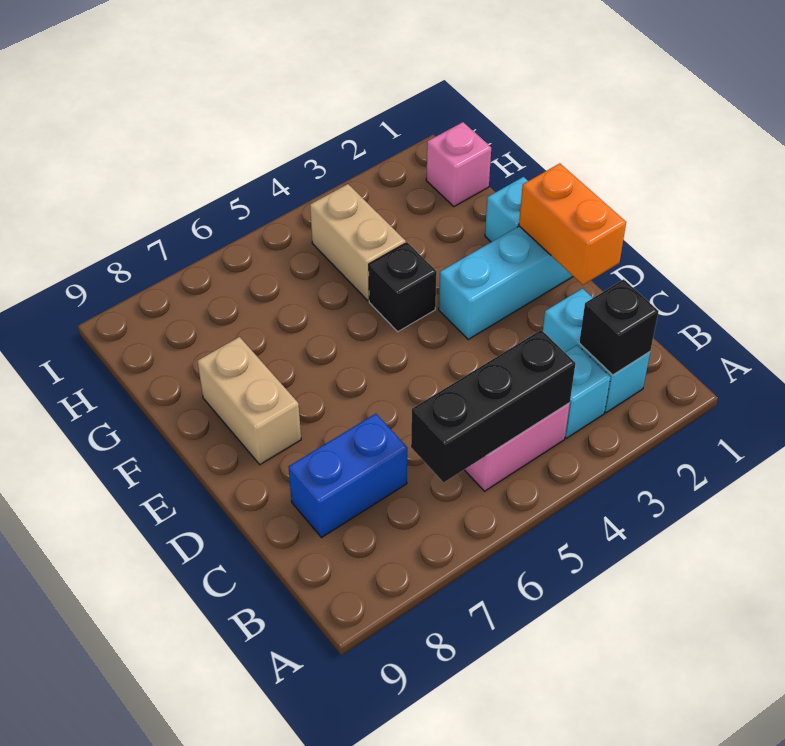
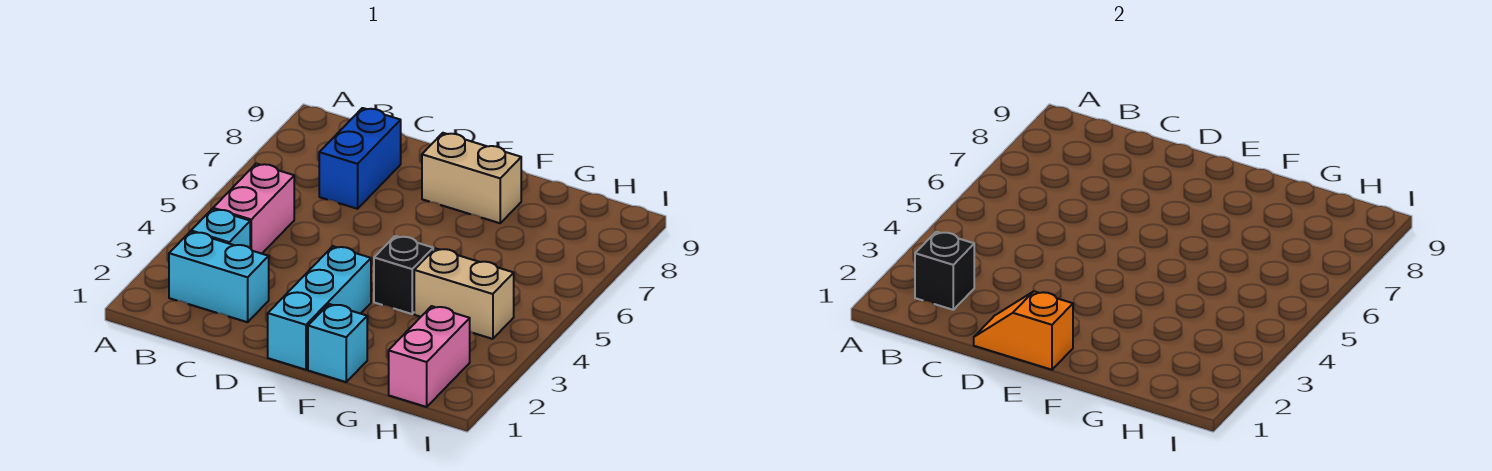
black 1x3 brick [411,330,576,482] -> none
orange 1x2 brick [519,163,626,285] -> orange 1x2 slope [974,291,1073,370]
pink 1x1 brick [426,122,491,207] -> pink 1x2 brick [389,306,470,407]

